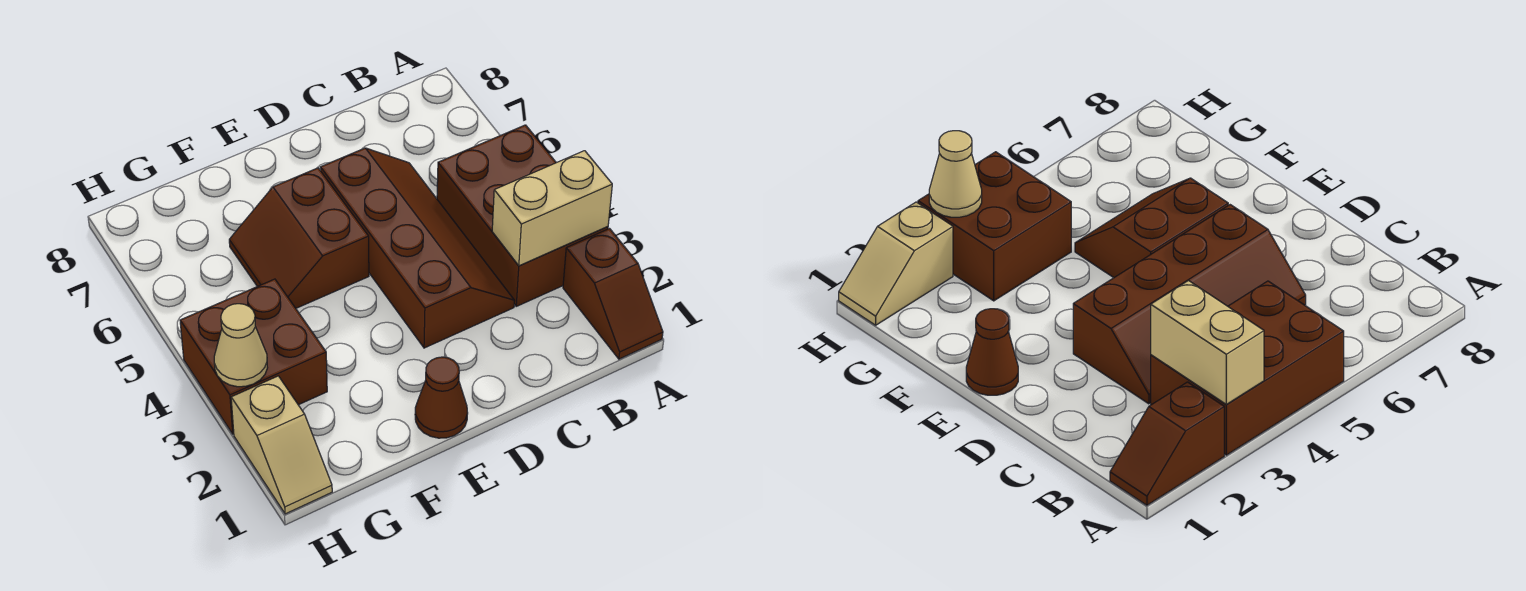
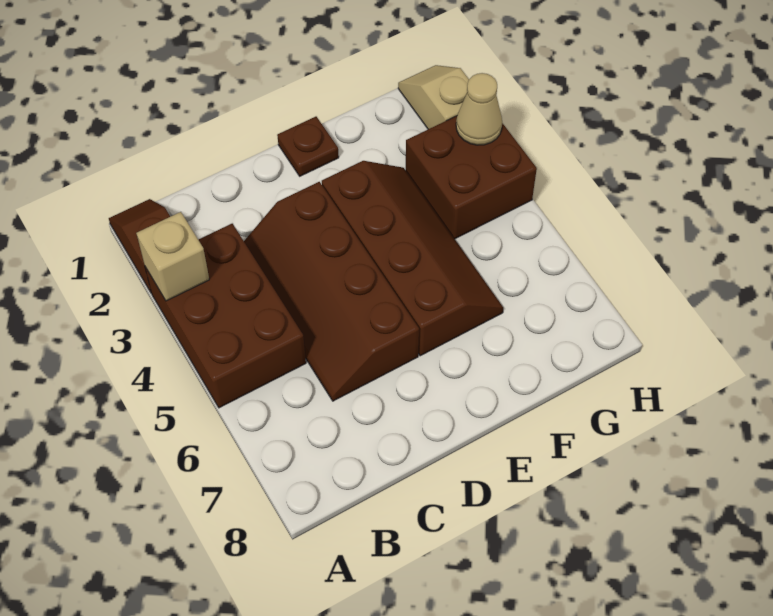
tan 1x2 brick [492,151,612,266] -> tan 1x1 brick [136,212,209,301]
brown 1x1 cone [415,357,468,438] -> brown 1x1 plate [277,117,339,176]
brown 2x2 slope [229,168,369,308] -> brown 2x4 slope [322,161,503,356]

